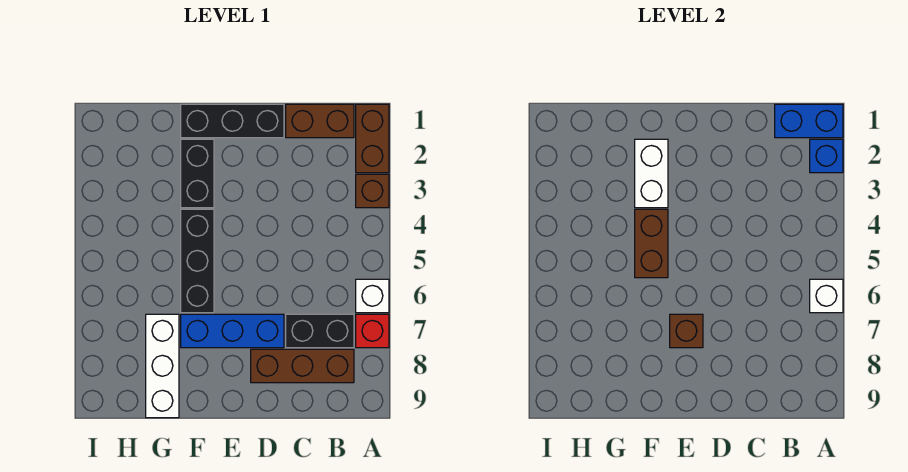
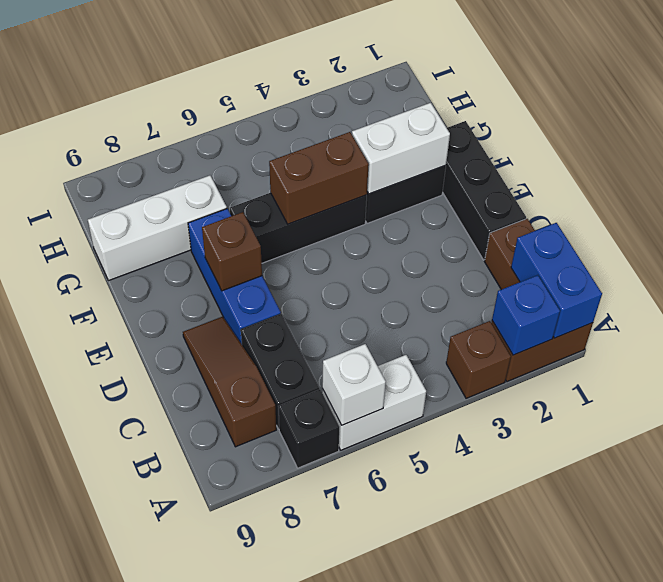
white 1x1 brick [356,279,389,313] -> white 1x2 brick [322,355,426,450]
red 1x1 brick [356,314,389,348] -> black 1x1 brick [279,389,339,468]
brown 1x3 brick [251,349,354,383] -> brown 1x3 slope [183,317,276,447]

